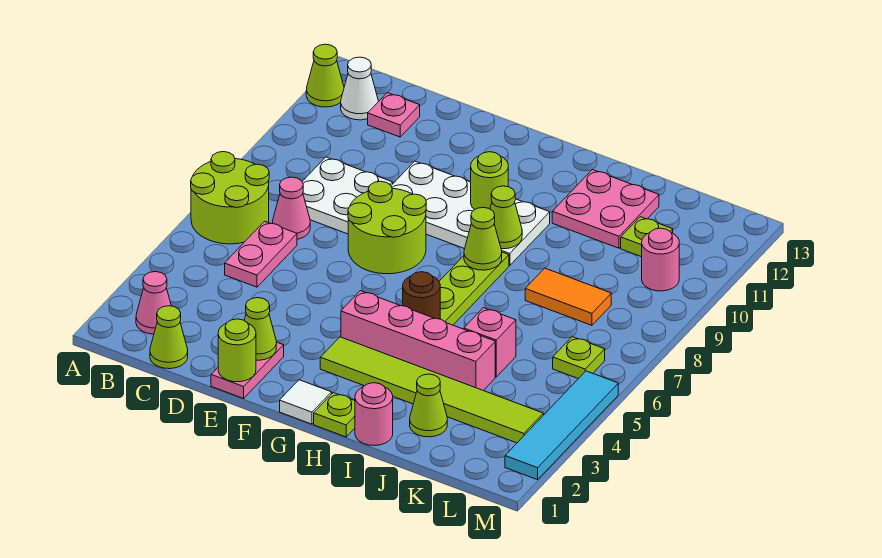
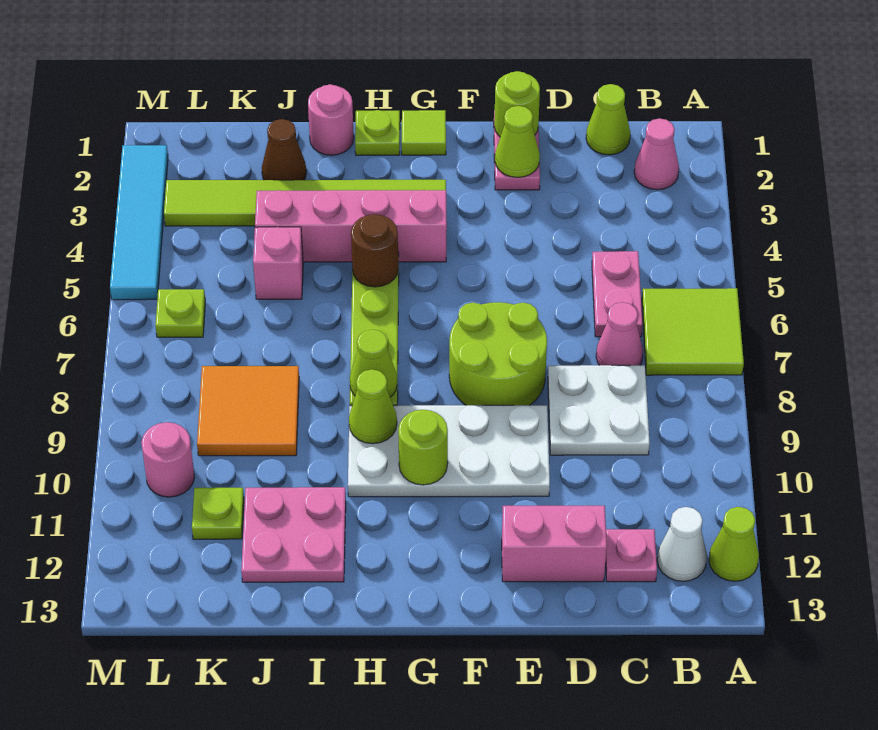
lime 2x2 round brick [191,152,269,244] -> lime 2x2 tile [642,288,744,375]
none -> pink 1x2 brick [502,506,607,582]
white 1x1 tile [280,380,332,424] -> lime 1x1 tile [402,110,446,155]
lime 1x1 cone [410,374,447,437] -> brown 1x1 cone [262,119,306,180]
orange 1x2 tile [525,268,611,325] -> orange 2x2 tile [197,366,299,456]

